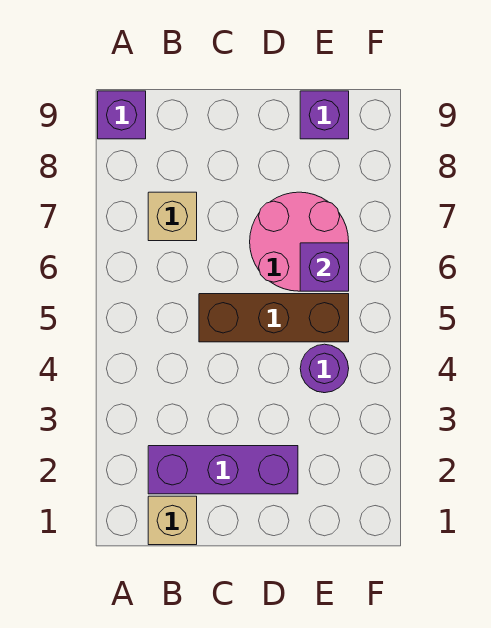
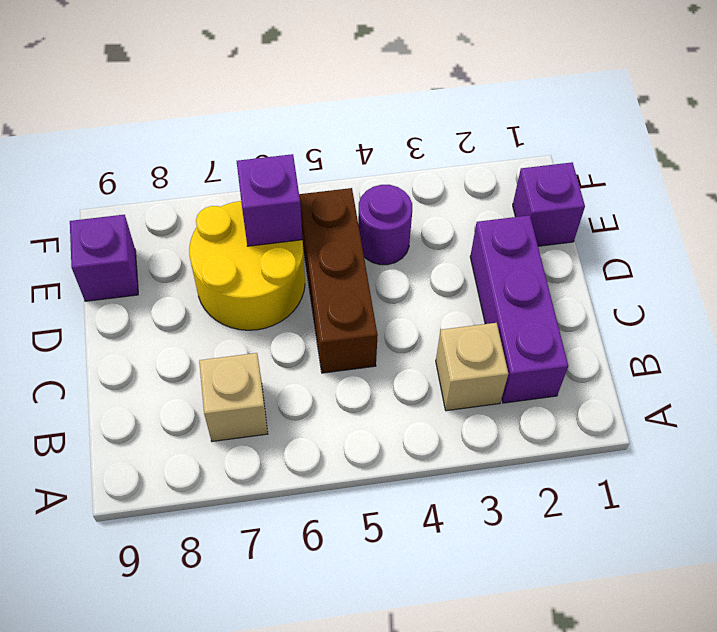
purple 1x1 brick [98,91,146,139] -> purple 1x1 brick moved to [513,162,585,246]
tan 1x1 brick [148,496,197,545] -> tan 1x1 brick moved to [436,323,508,411]
pink 2x2 round brick [250,192,349,291] -> yellow 2x2 round brick [189,201,305,330]

